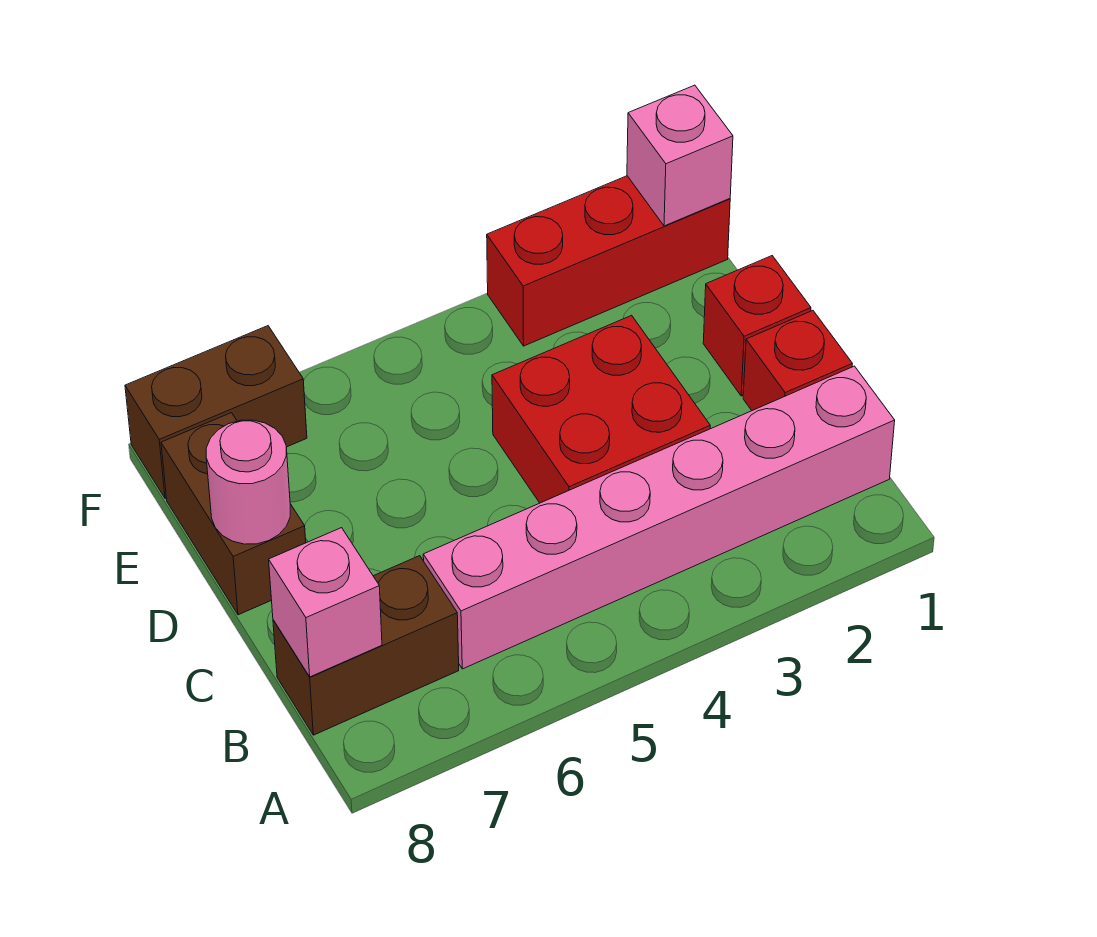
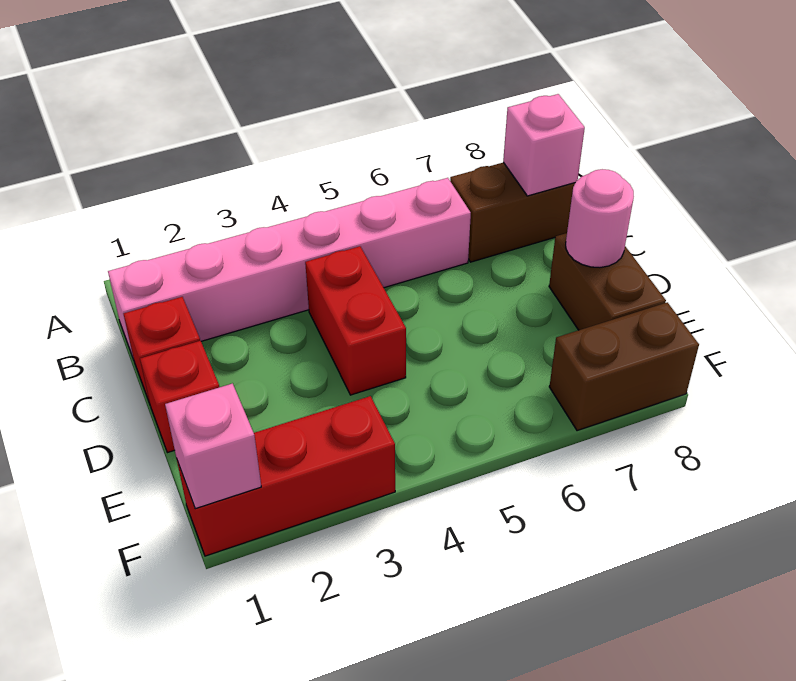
red 2x2 brick [492,315,710,503] -> red 1x2 brick [305,246,406,395]

